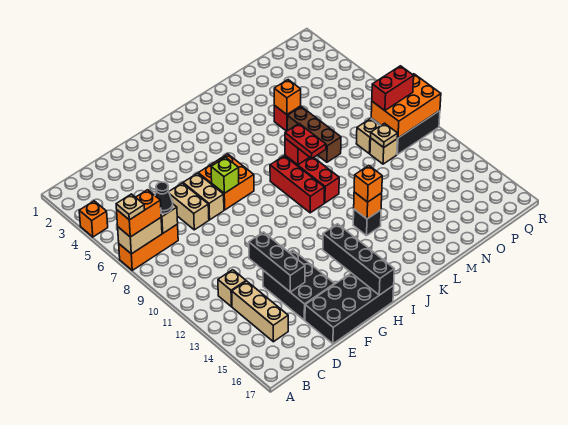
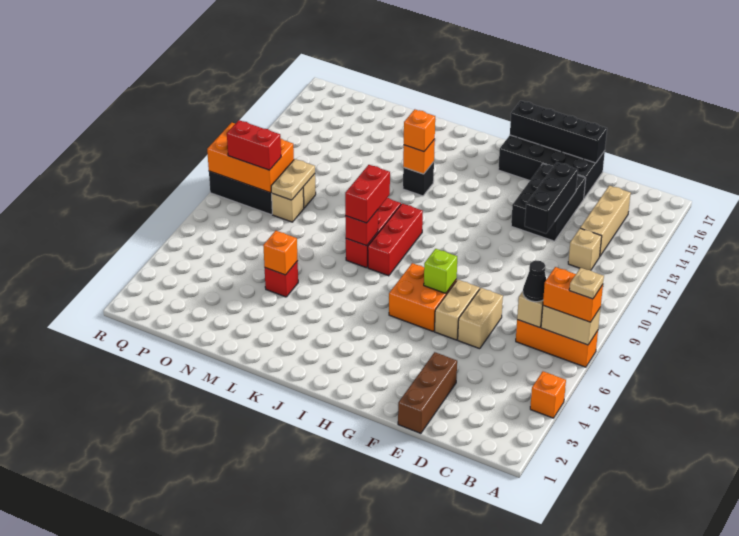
black 1x4 brick [323,224,394,295] -> black 1x4 brick turned to [510,101,607,163]
red 1x2 plate [285,124,326,158] -> red 1x2 brick [345,165,390,223]
brown 1x3 brick [287,107,341,162] -> brown 1x3 brick moved to [398,352,457,433]
tan 1x1 plate [371,123,398,147] -> tan 1x2 plate [271,159,315,200]

